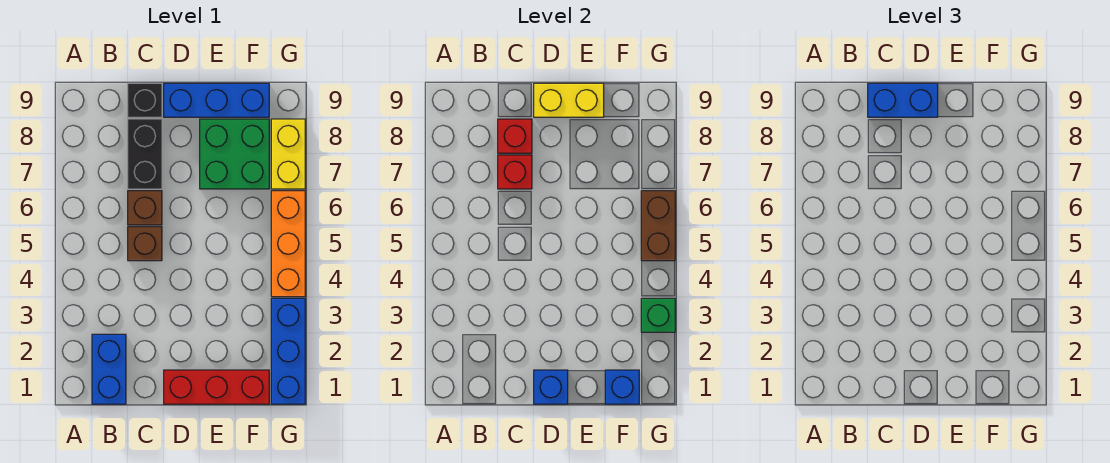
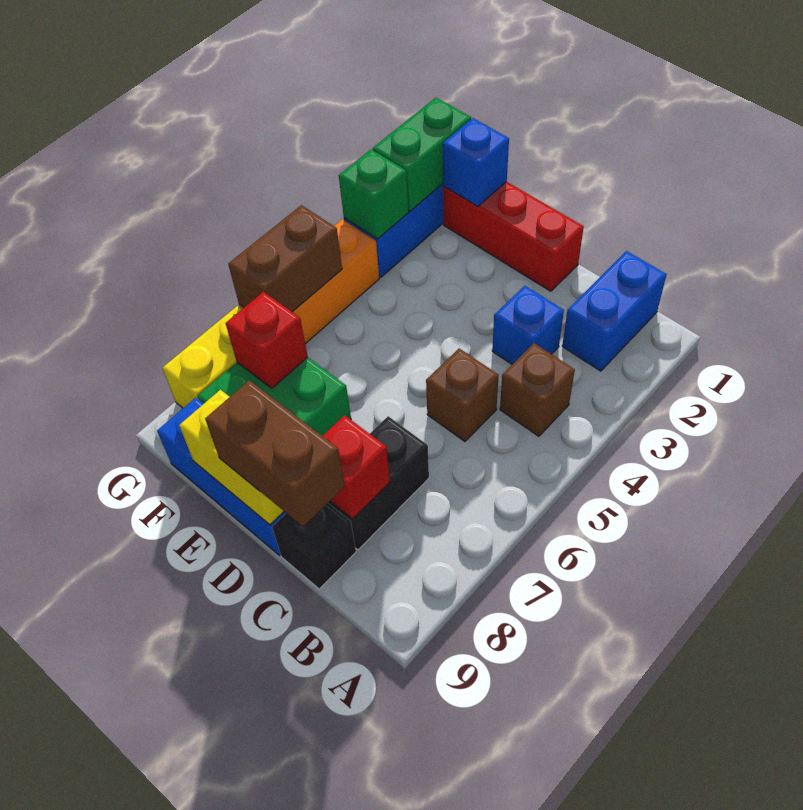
brown 1x1 brick [128,191,162,225] -> brown 1x1 brick moved to [500,343,575,436]
red 1x1 brick [498,155,532,189] -> red 1x1 brick moved to [226,292,308,388]
blue 1x2 brick [868,83,938,117] -> brown 1x2 brick [205,380,345,527]
blue 1x1 brick [534,370,568,404] -> blue 1x1 brick moved to [492,286,564,364]
none -> green 1x2 brick [373,98,471,211]

